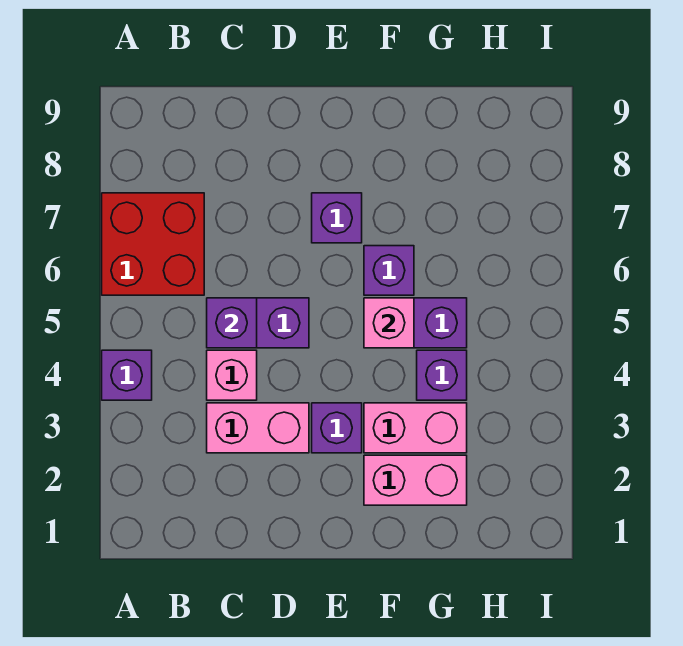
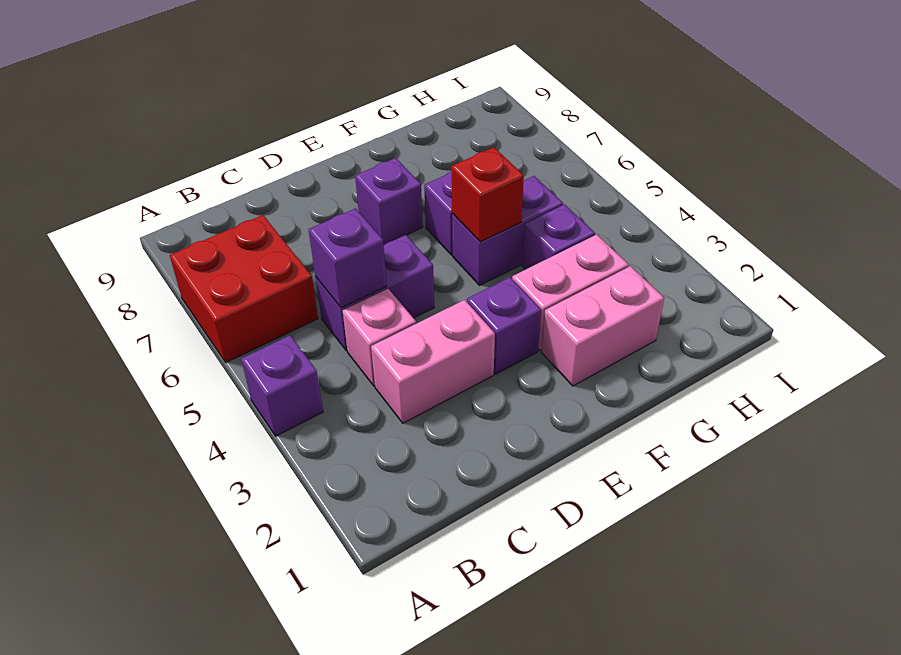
pink 1x1 brick [364,298,414,348] -> red 1x1 brick [452,147,524,242]

